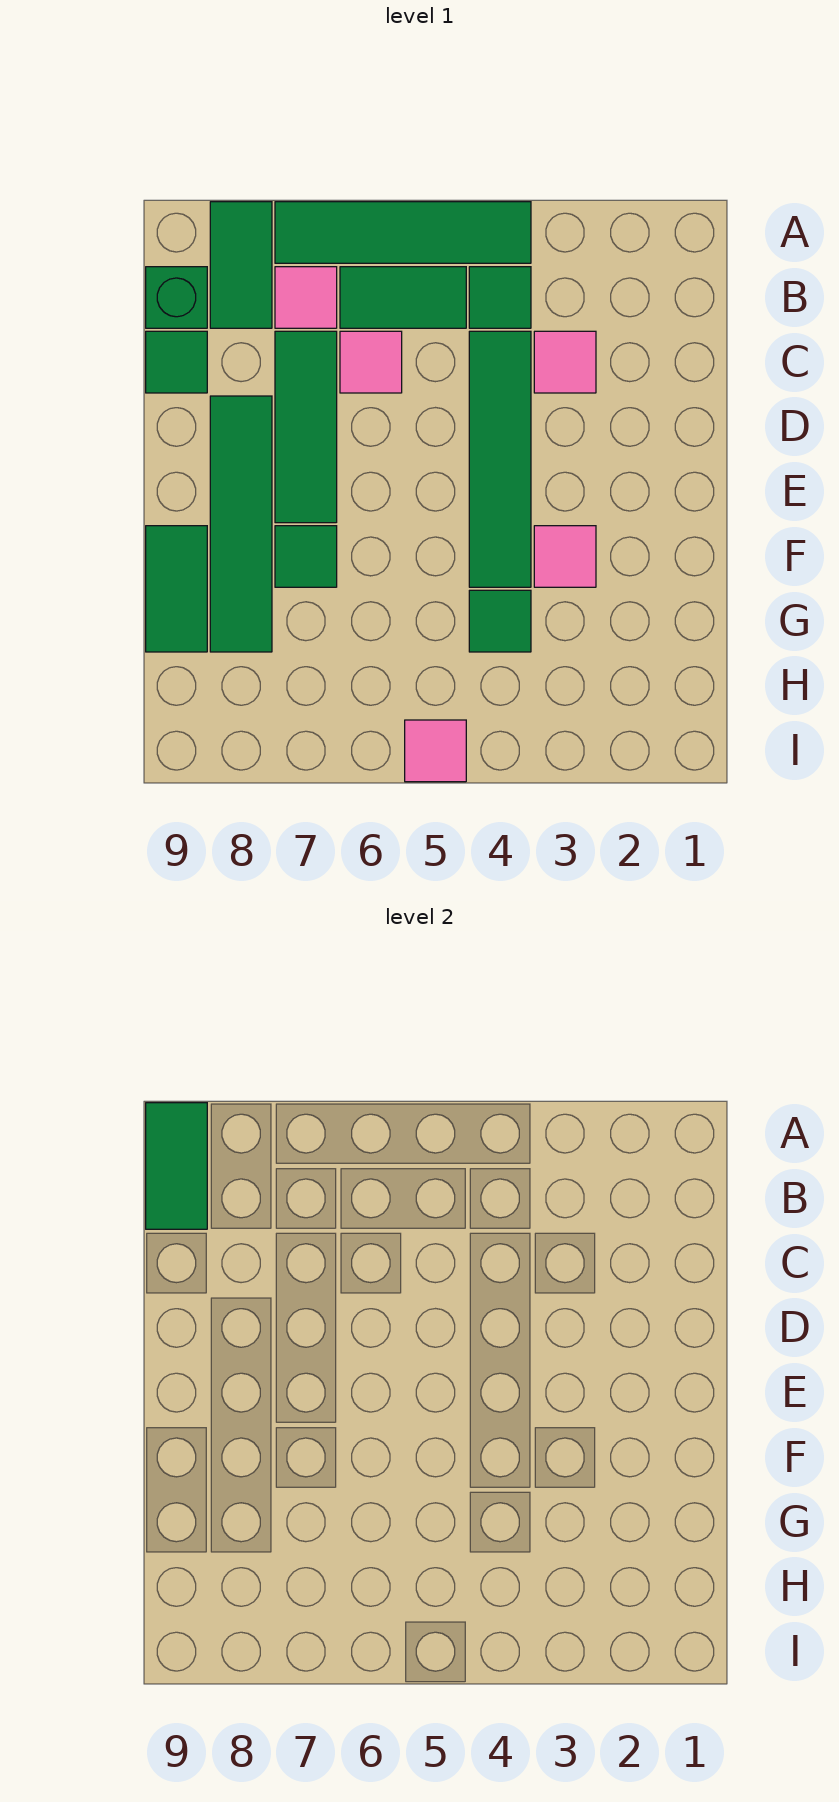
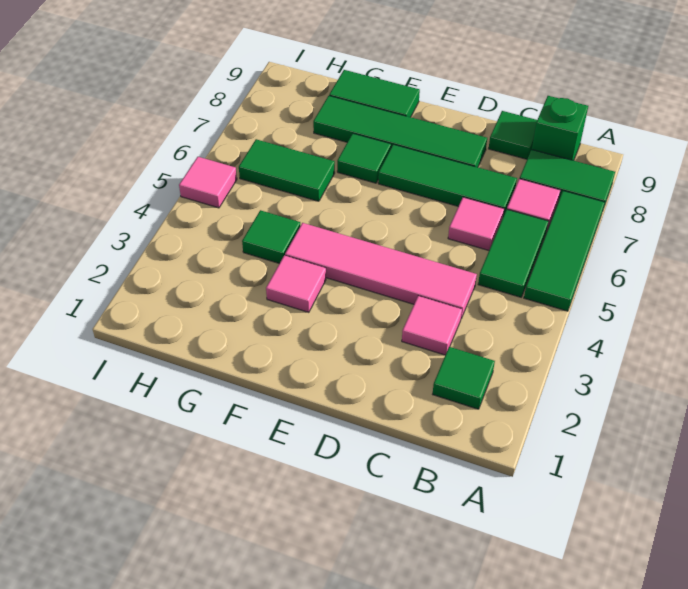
green 1x4 tile [275,202,531,263] -> green 1x3 tile [524,191,605,311]
green 1x2 tile [146,1103,207,1229] -> green 1x2 tile moved to [239,139,335,201]
green 1x1 tile [469,267,531,328] -> green 1x1 tile moved to [433,347,495,409]
green 1x4 tile [469,331,531,587] -> pink 1x4 tile [285,223,477,318]

